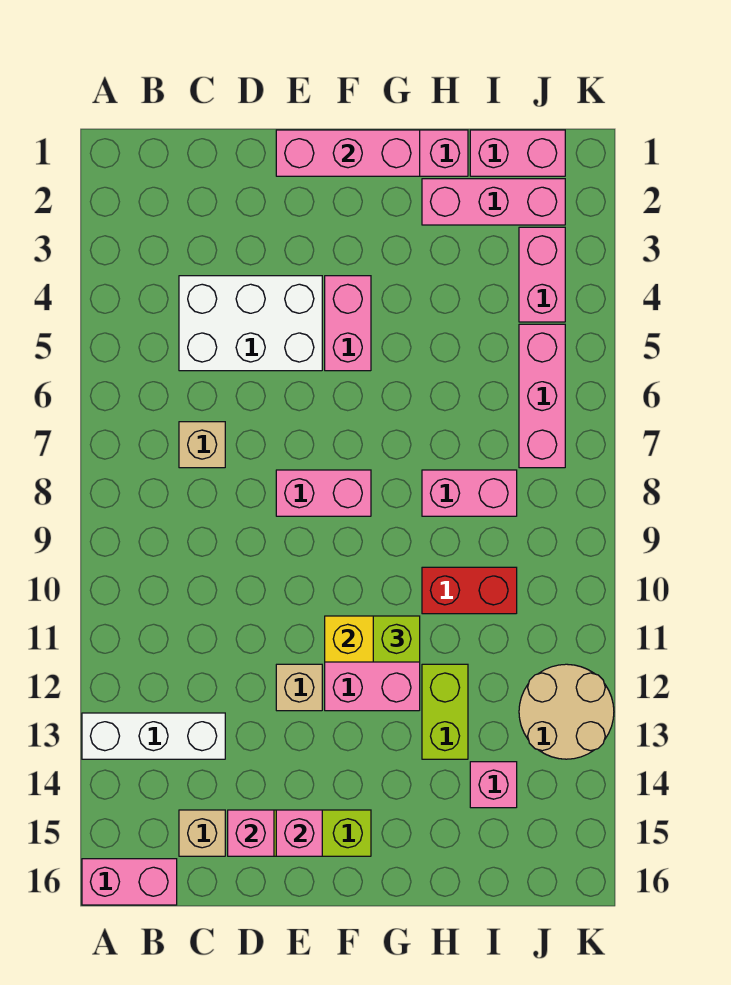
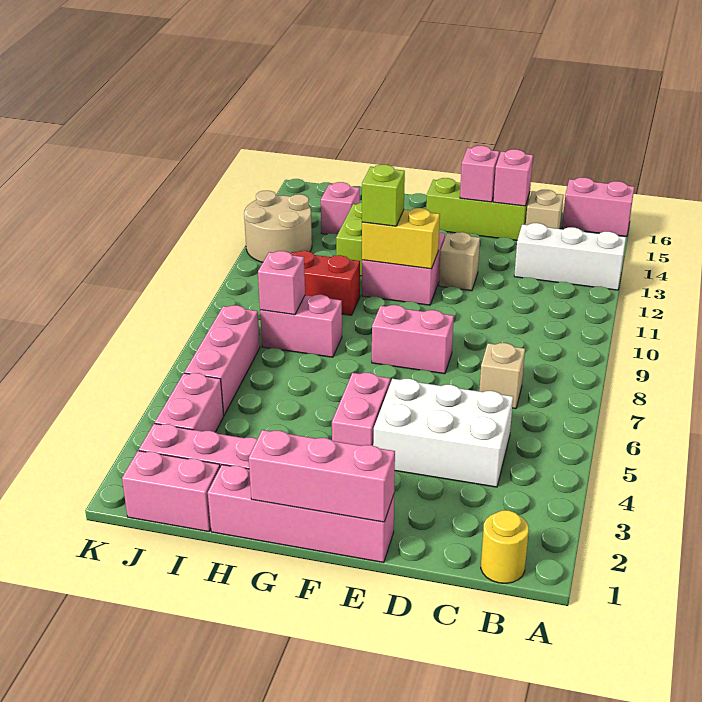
none -> yellow 1x1 round brick [481,510,529,583]
none -> pink 1x1 brick [258,251,305,315]

